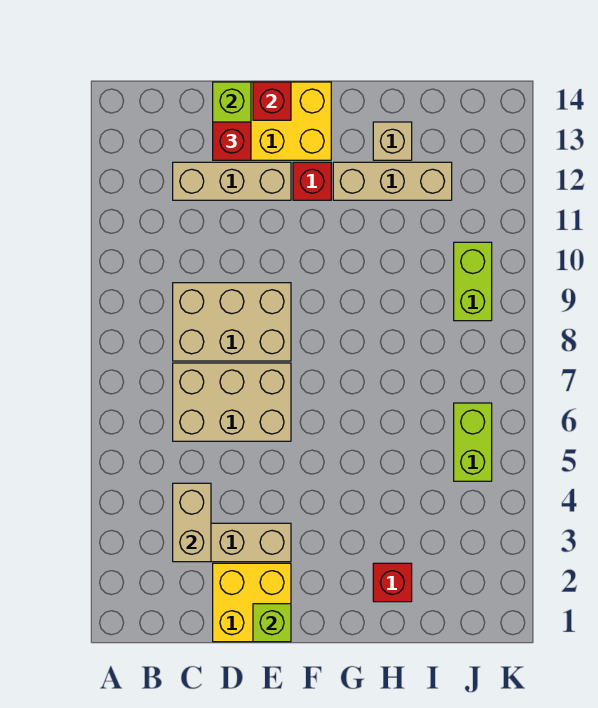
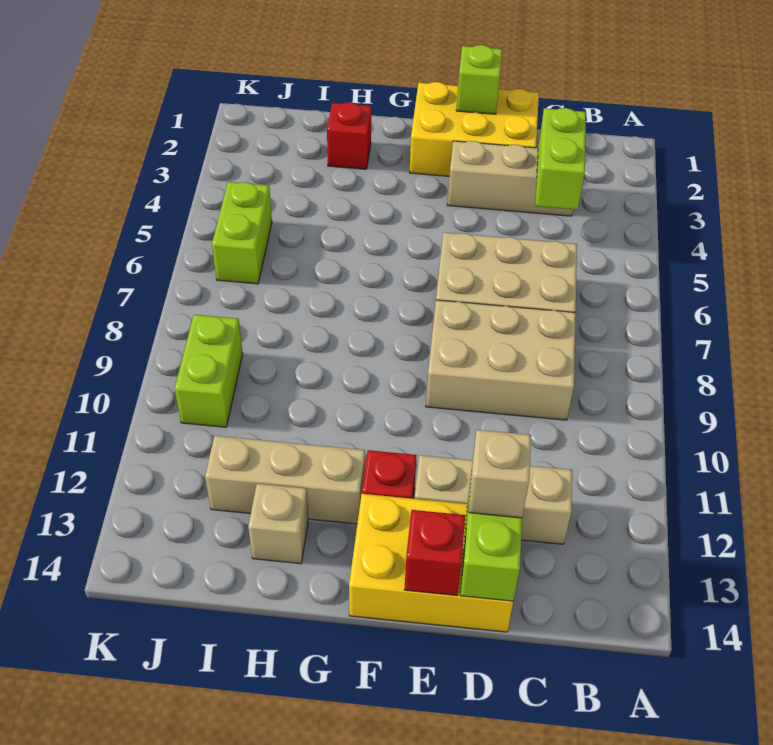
tan 1x2 brick [173,483,211,562] -> lime 1x2 brick [535,108,586,210]
yellow 2x2 brick [213,563,291,642] -> yellow 2x3 brick [410,82,539,176]
red 1x1 brick [213,122,251,160] -> tan 1x1 brick [468,430,531,518]

